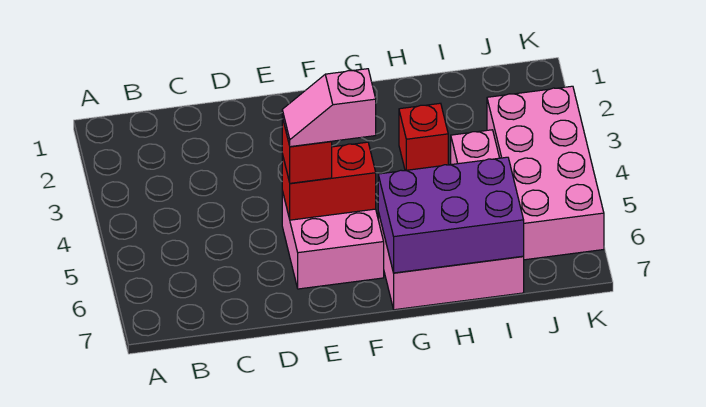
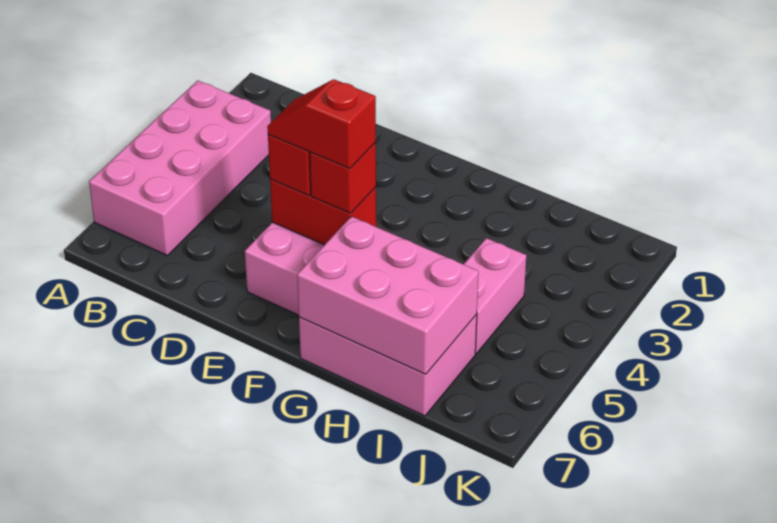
pink 1x2 slope [282,69,376,147] -> red 1x2 slope [267,79,376,169]
purple 2x3 brick [378,157,524,273] -> pink 2x3 brick [297,216,479,374]
red 1x1 brick [399,103,448,171] -> red 1x1 brick moved to [310,143,376,213]
pink 2x4 brick [487,86,604,260] -> pink 2x4 brick moved to [89,81,271,256]

